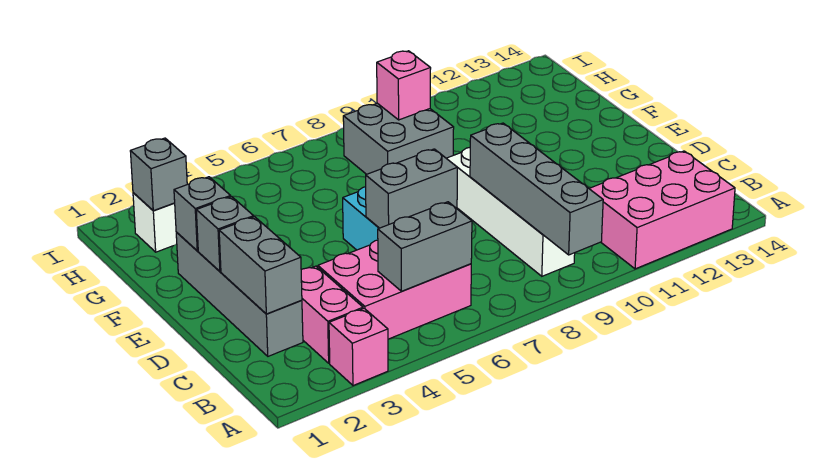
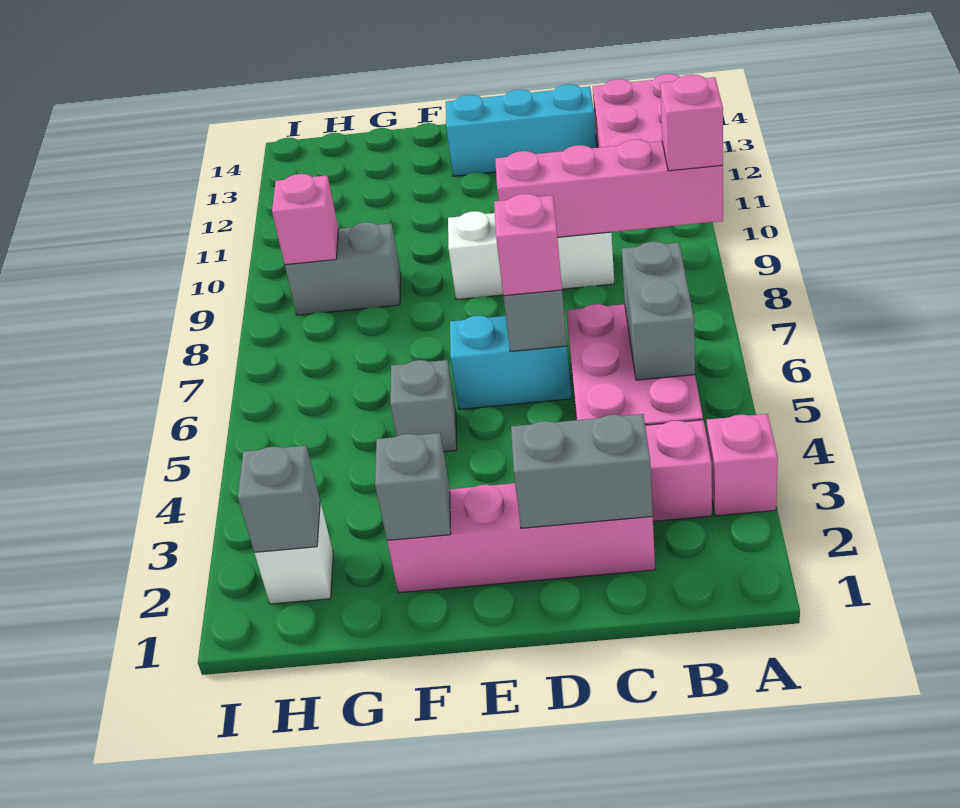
grey 1x4 brick [470,123,603,255] -> pink 1x4 brick [495,139,723,237]
none -> pink 1x1 brick [660,75,723,171]
white 1x4 brick [446,148,575,276] -> white 1x3 brick [448,211,614,300]
grey 1x4 brick [176,232,303,356] -> pink 1x4 brick [387,483,655,593]
none -> cyan 1x3 brick [446,84,596,176]
none -> pink 1x1 brick [494,194,562,296]
grey 1x1 brick [196,197,254,271] -> grey 1x1 brick moved to [390,360,457,452]
grey 2x2 brick [343,103,454,174] -> grey 1x2 brick [285,222,401,315]

